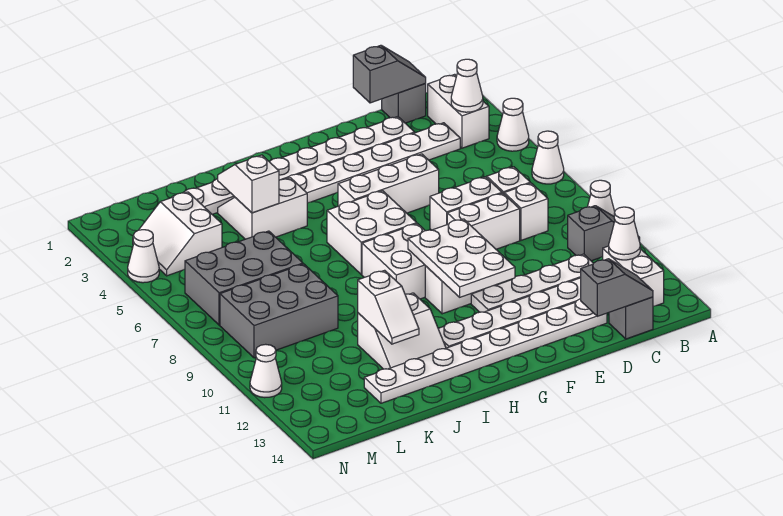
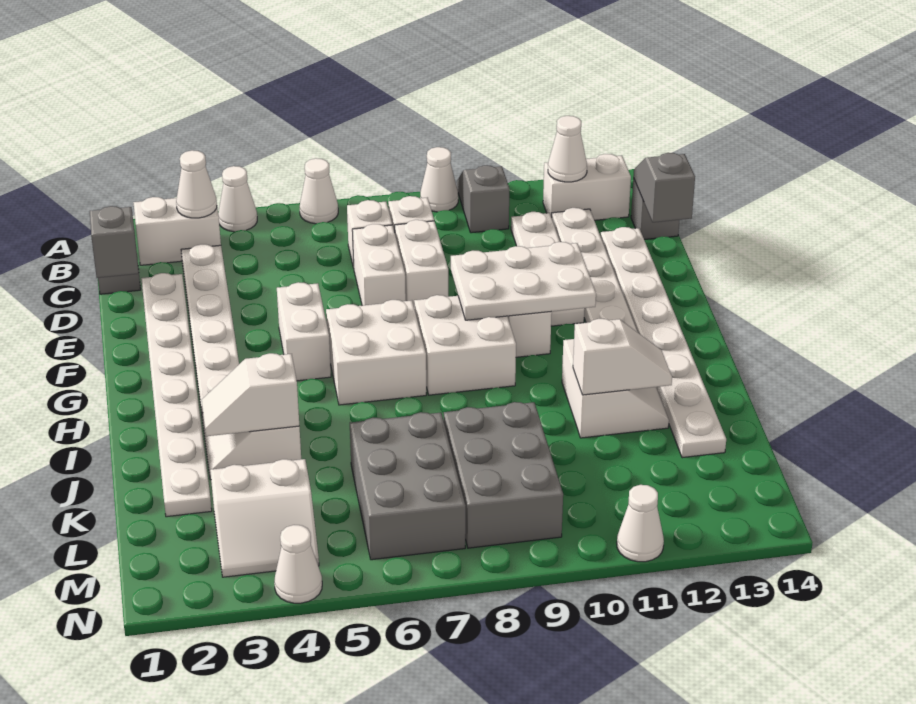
white 1x3 brick [338,154,439,213] -> white 1x2 brick [277,282,331,381]

